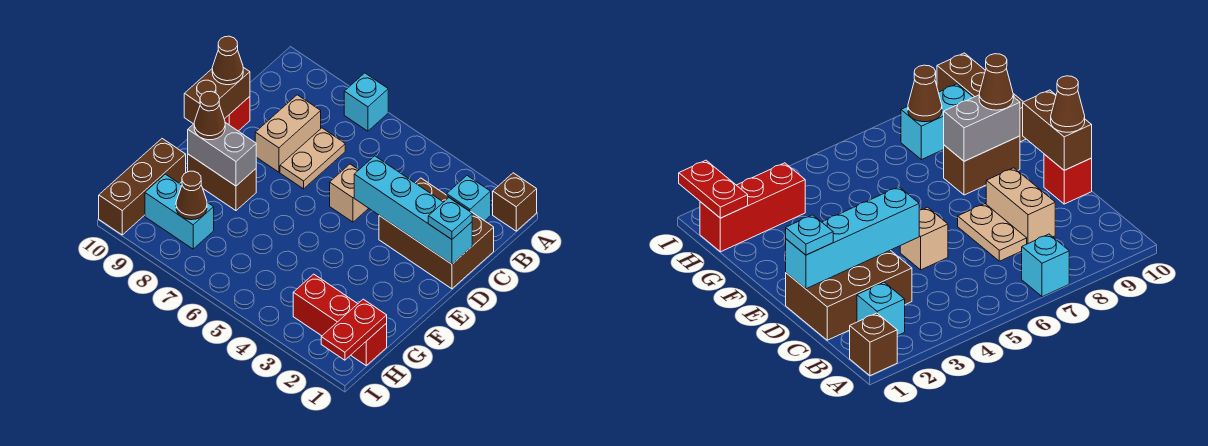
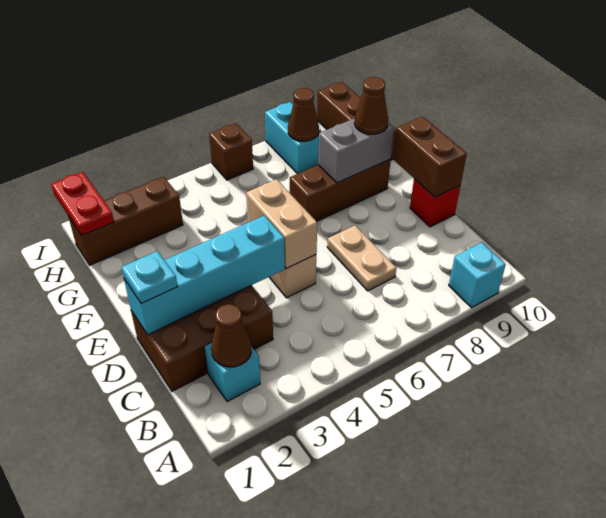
brown 1x1 brick [493,173,537,231] -> brown 1x1 brick moved to [209,123,253,180]
cyan 1x1 brick [344,73,388,131] -> cyan 1x1 brick moved to [449,242,506,308]
tan 1x2 brick [255,95,321,172] -> tan 1x2 brick moved to [246,179,317,268]
brown 1x1 cone [212,36,243,85] -> brown 1x1 cone moved to [211,304,251,367]
brown 1x2 brick [188,154,256,211] -> brown 1x3 brick [289,159,391,222]
red 1x3 brick [293,274,387,365] -> brown 1x3 brick [68,177,183,265]
cyan 1x2 brick [145,174,214,249] -> cyan 1x2 brick turned to [265,102,322,174]

